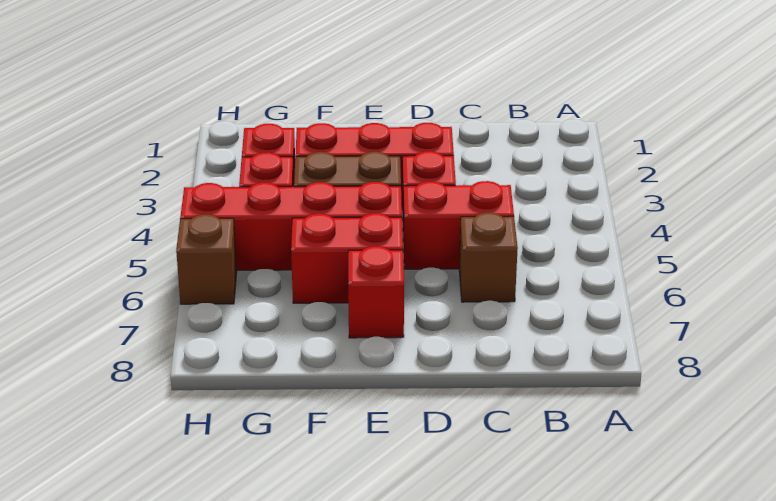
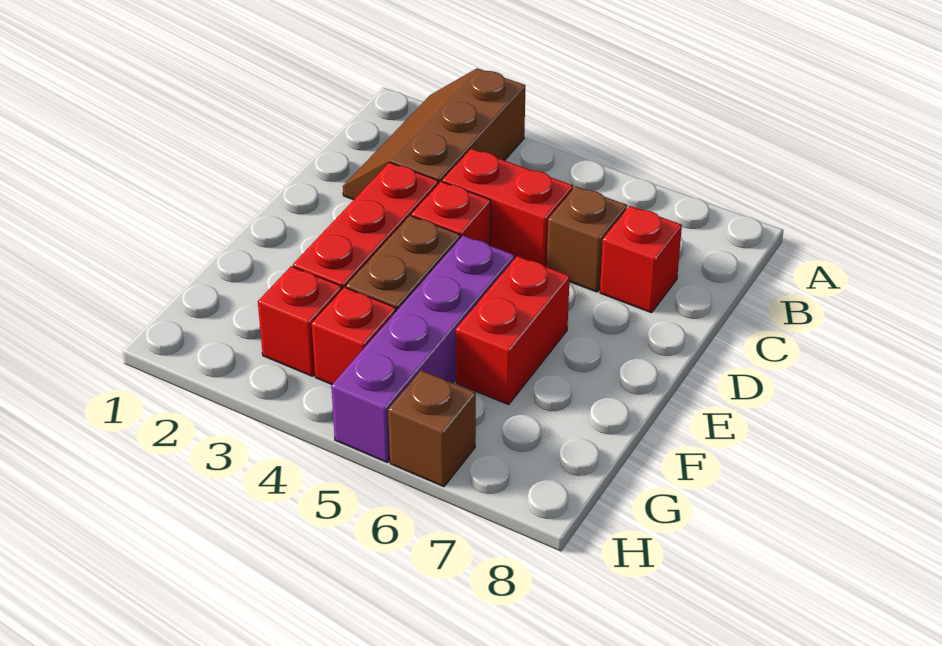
none -> brown 2x3 slope [343,68,526,200]
red 1x2 brick [403,181,514,269] -> red 1x2 brick turned to [442,149,573,267]
red 1x4 brick [180,182,402,270] -> purple 1x4 brick [331,236,514,462]
red 1x1 brick [348,246,404,338] -> red 1x1 brick moved to [600,206,682,313]

